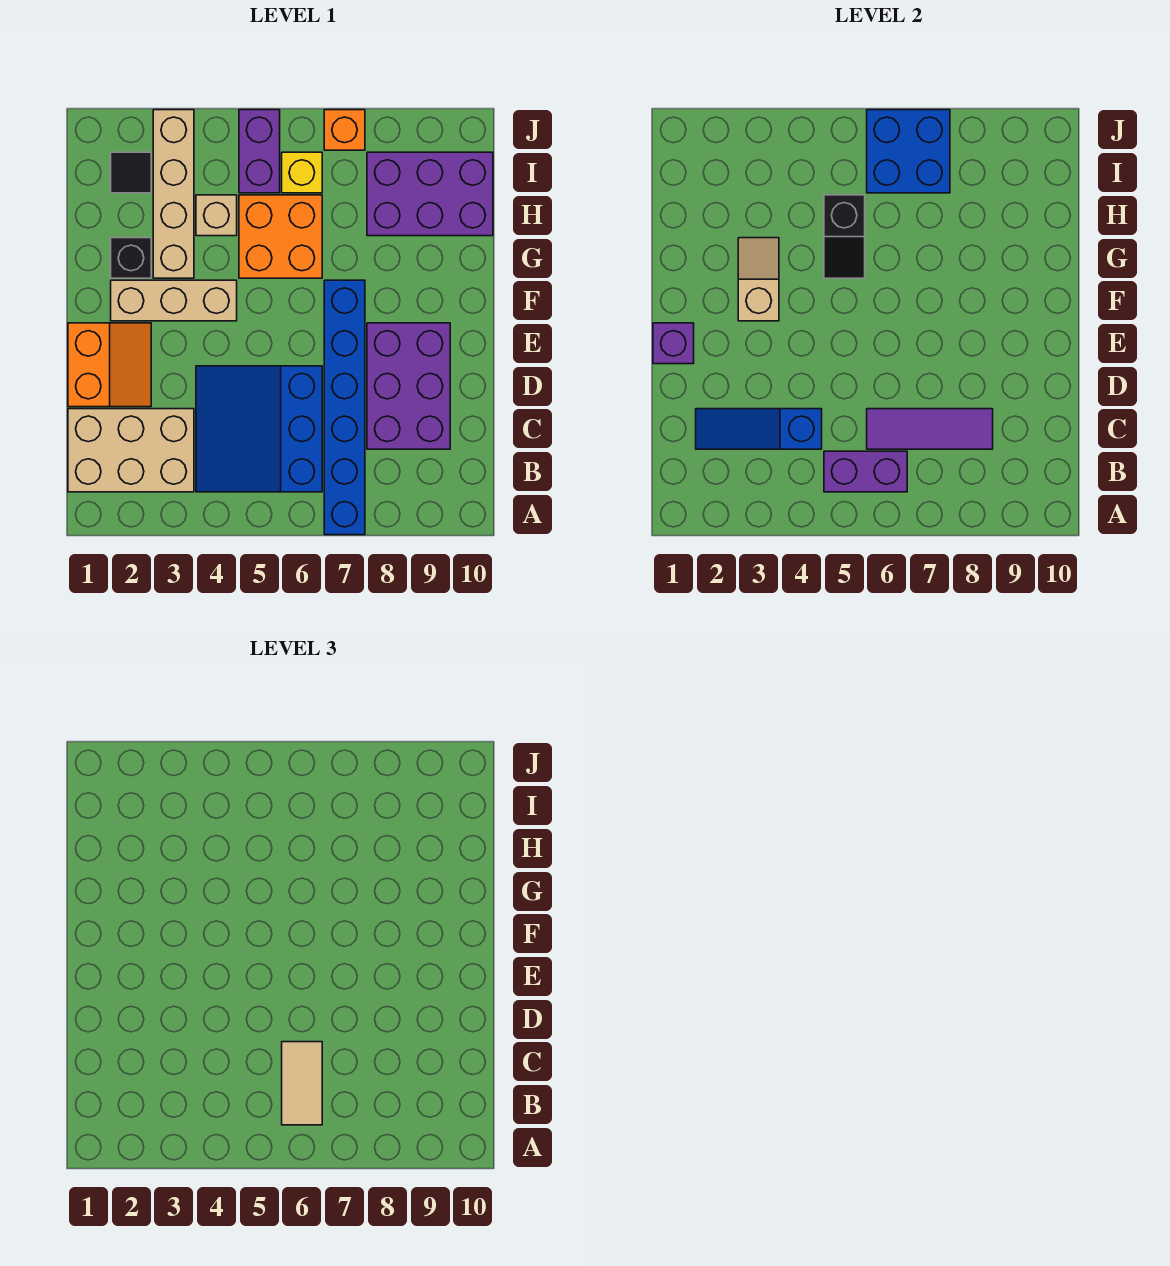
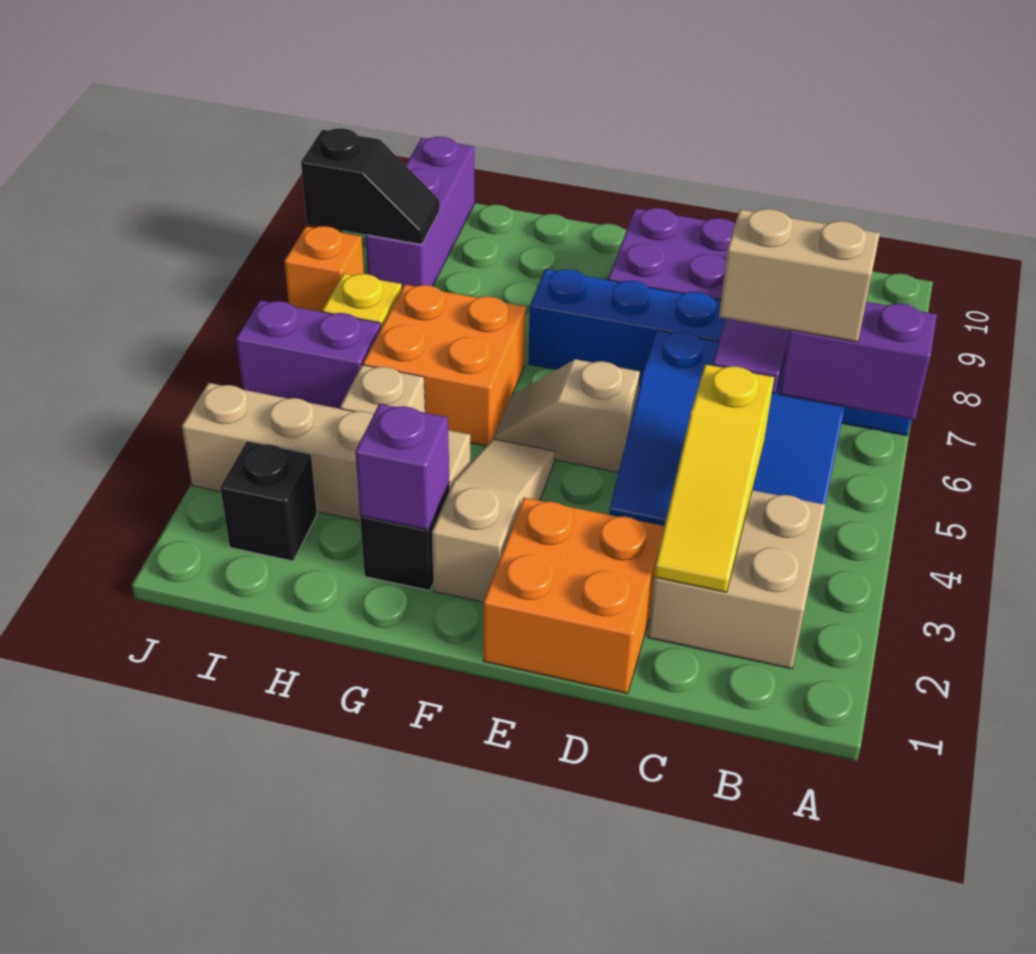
tan 2x3 brick [68,409,194,492] -> tan 2x2 brick [648,490,825,669]
purple 1x2 brick [824,451,907,492] -> purple 1x2 brick turned to [779,302,937,420]
tan 1x2 tile [282,1042,322,1125] -> tan 1x2 brick [719,209,880,342]
blue 1x3 slope [696,409,822,449] -> yellow 1x3 slope [654,364,774,592]
orange 2x2 slope [68,323,151,407] -> orange 2x2 brick [483,498,664,694]
purple 1x1 brick [653,323,694,364] -> purple 1x1 brick moved to [355,404,449,530]
tan 1x3 brick [111,280,237,321] -> tan 1x3 slope [432,439,555,602]
tan 1x2 slope [738,238,779,321] -> tan 1x2 slope moved to [494,359,640,472]
black 1x2 slope [824,195,865,278] -> black 1x2 slope moved to [301,128,440,244]
purple 2x3 brick [367,152,493,236] -> purple 1x3 brick [365,137,475,288]
black 1x1 tile [111,152,151,193] -> black 1x1 brick [220,441,317,561]
blue 2x2 brick [867,110,950,193] -> none

